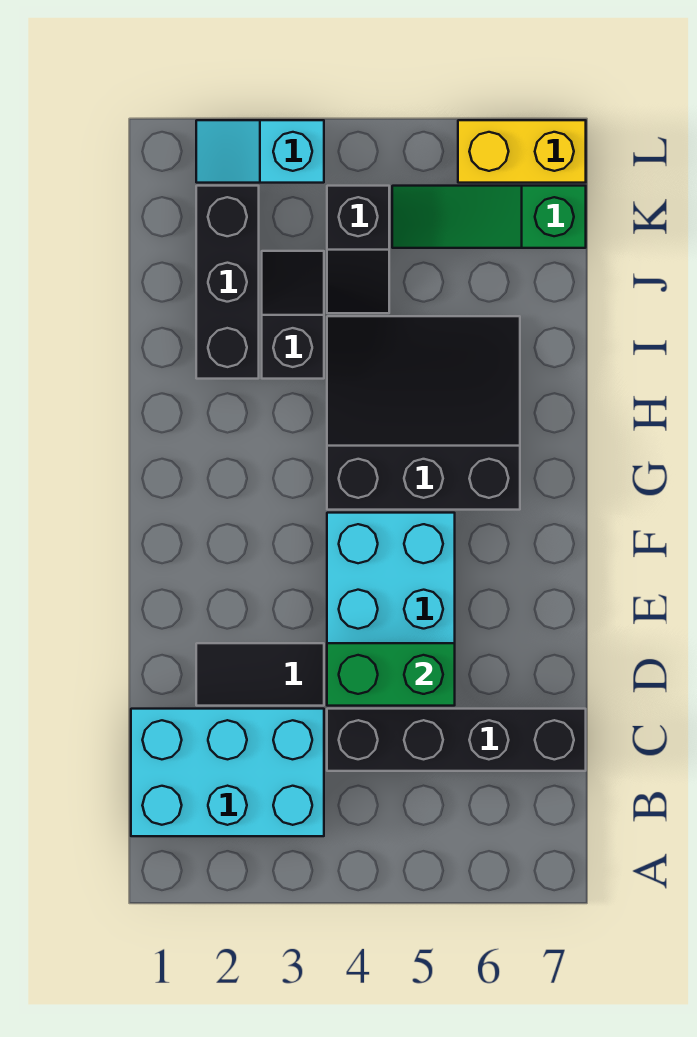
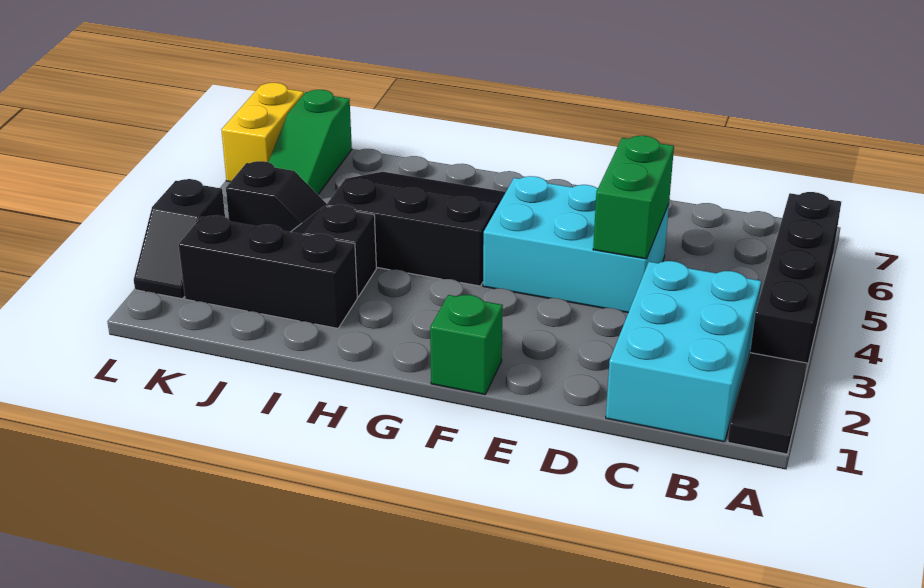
black 1x4 brick [327,709,586,771] -> black 1x4 brick moved to [750,192,841,375]
black 1x2 tile [196,643,324,706] -> black 1x2 tile moved to [728,353,807,454]
none -> green 1x1 brick [430,295,503,395]
black 3x3 slope [327,316,520,510] -> black 3x3 slope turned to [326,172,506,286]
cyan 1x2 slope [196,120,324,183] -> black 1x2 slope [134,179,225,299]

